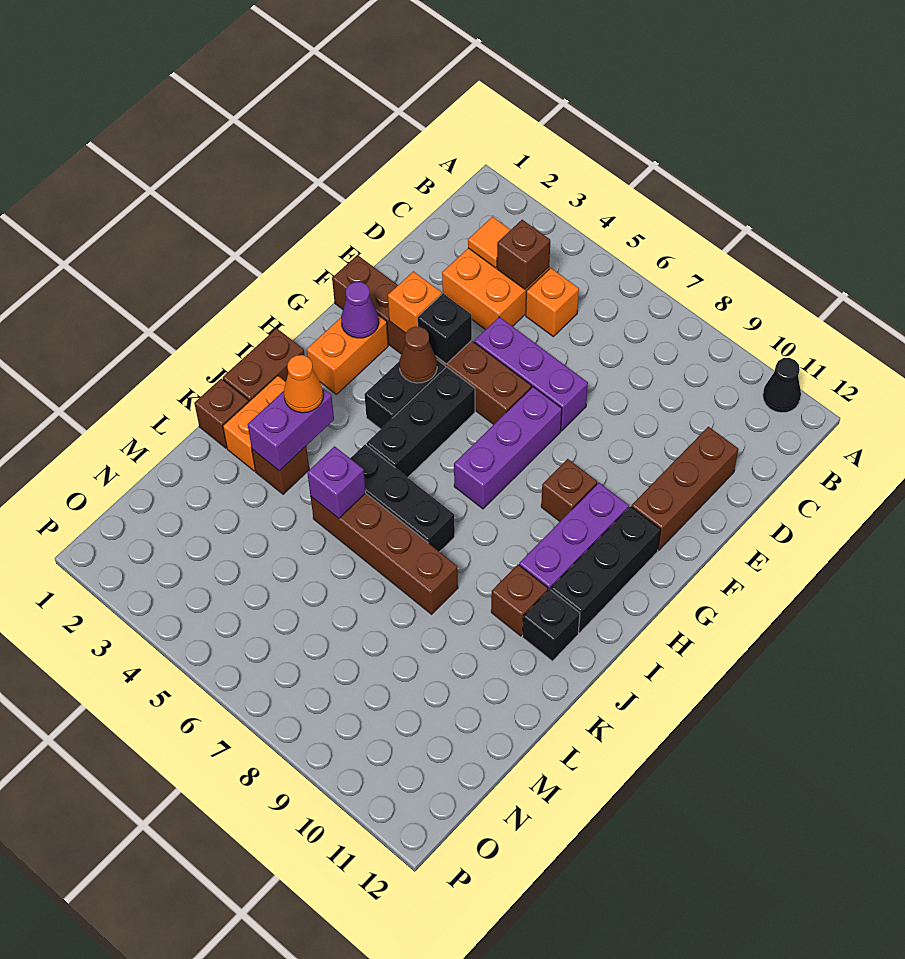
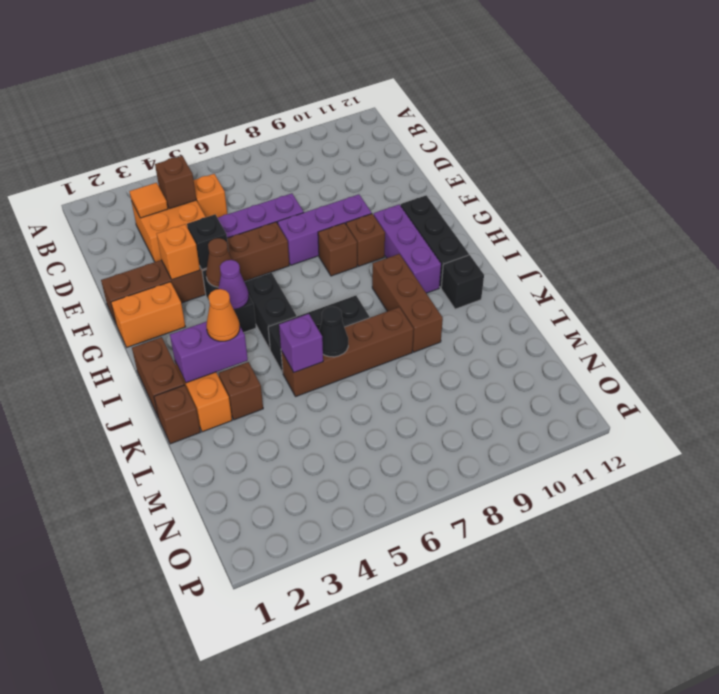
black 1x1 cone [763,358,801,413] -> black 1x1 cone moved to [319,306,348,357]
brown 1x3 brick [631,427,738,550] -> brown 1x3 brick moved to [372,254,443,352]
purple 1x3 brick [454,387,562,509] -> purple 1x3 brick turned to [278,194,372,265]
orange 1x2 brick [307,315,388,394] -> orange 1x2 brick turned to [111,282,185,347]
purple 1x1 cone [341,282,379,338] -> purple 1x1 cone moved to [218,260,249,309]
black 1x3 brick [366,367,475,477] -> black 1x2 brick [245,273,296,349]
purple 1x2 brick [248,389,334,471] -> purple 1x2 brick turned to [170,322,248,383]
brown 1x1 brick [491,565,548,636] -> brown 1x1 brick moved to [318,223,357,276]

